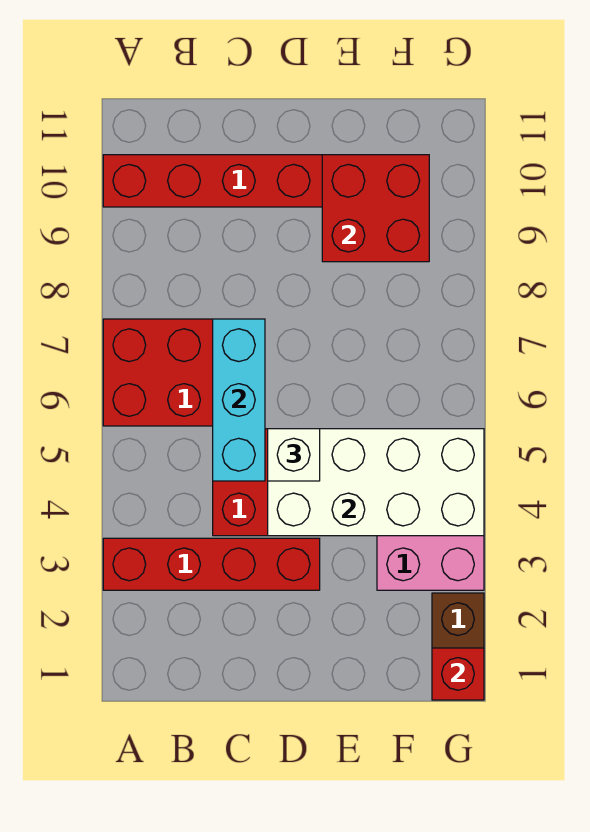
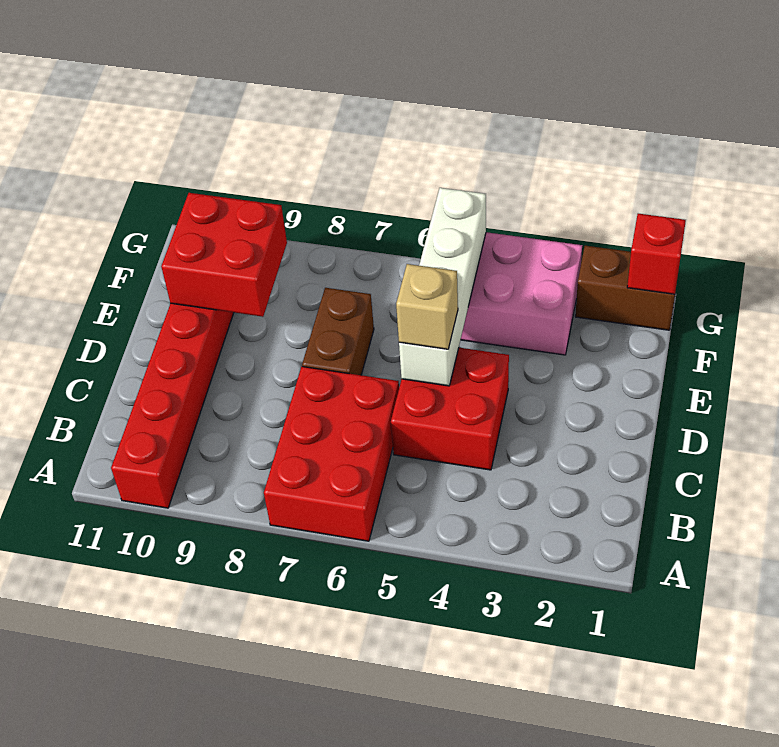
red 1x4 brick [103,538,320,590] -> none
cyan 1x3 brick [213,319,265,481] -> none
white 2x4 brick [268,429,484,536] -> white 1x4 brick [399,188,486,386]
white 1x1 brick [268,429,320,481] -> tan 1x1 brick [396,264,458,349]
none -> brown 1x2 brick [302,288,374,375]

